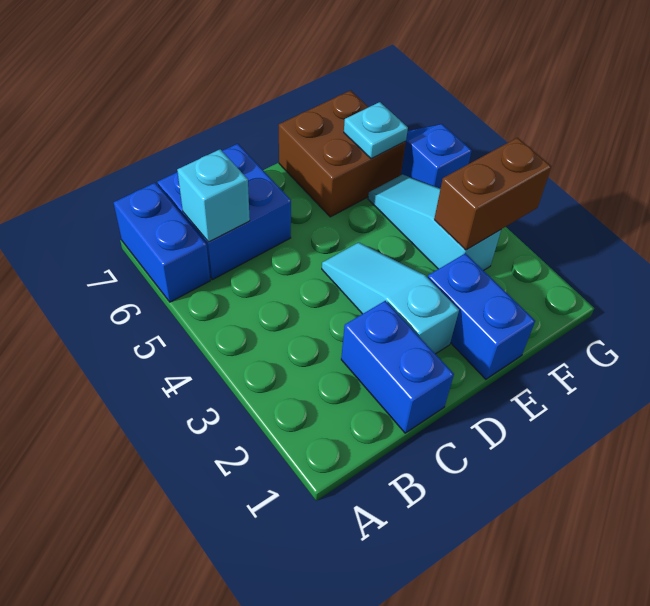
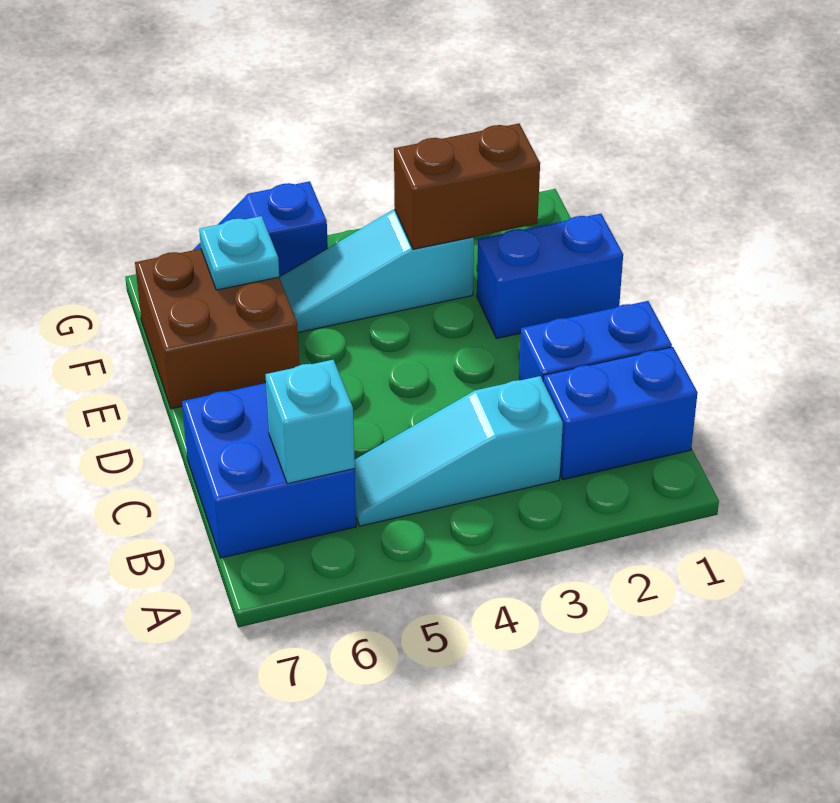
blue 1x2 brick [114,183,210,302] -> blue 1x2 brick moved to [543,347,698,480]
cyan 1x3 slope [322,242,459,354] -> cyan 1x3 slope moved to [354,376,563,526]
brown 1x2 brick [434,138,551,250] -> brown 1x2 brick turned to [394,124,540,249]

